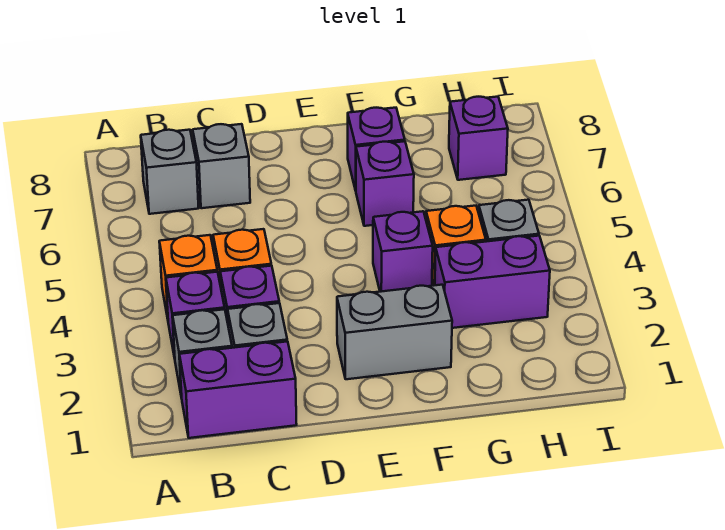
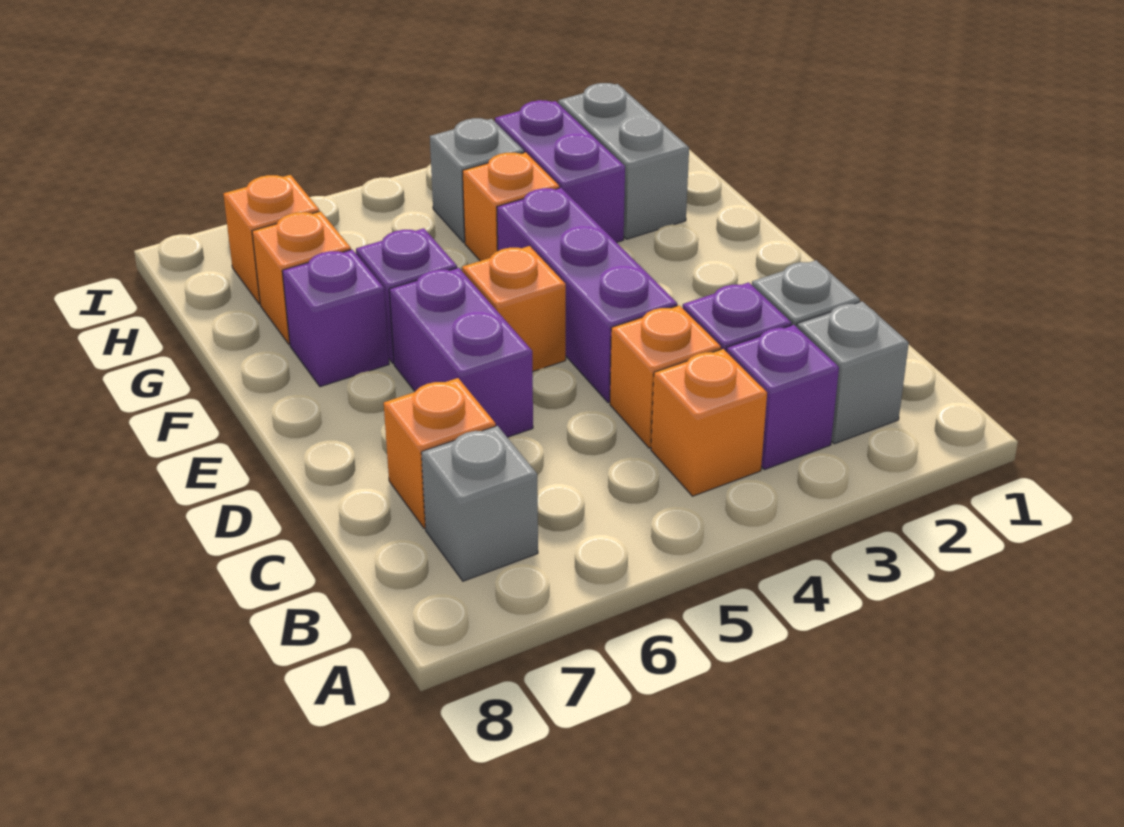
purple 1x2 brick [179,341,297,438] -> purple 1x2 brick moved to [389,268,533,437]
grey 1x1 brick [193,124,250,208] -> orange 1x1 brick [384,378,496,528]
grey 1x2 brick [337,285,452,379] -> grey 1x2 brick moved to [558,83,689,239]
none -> orange 1x1 brick [462,246,566,372]
purple 1x1 brick [373,211,433,292] -> purple 1x3 brick [497,188,677,403]
none -> orange 1x1 brick [252,211,351,344]
purple 1x1 brick [449,97,508,180] -> orange 1x1 brick [223,175,319,304]

